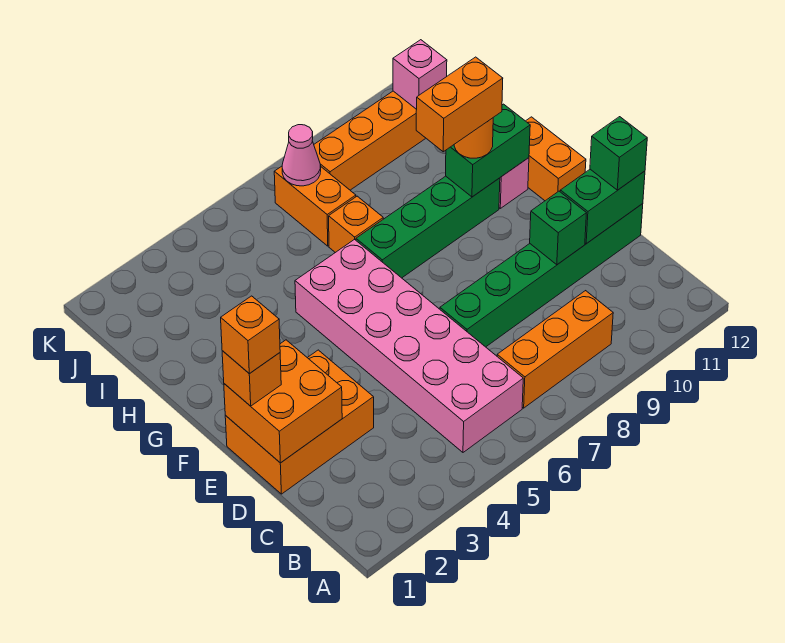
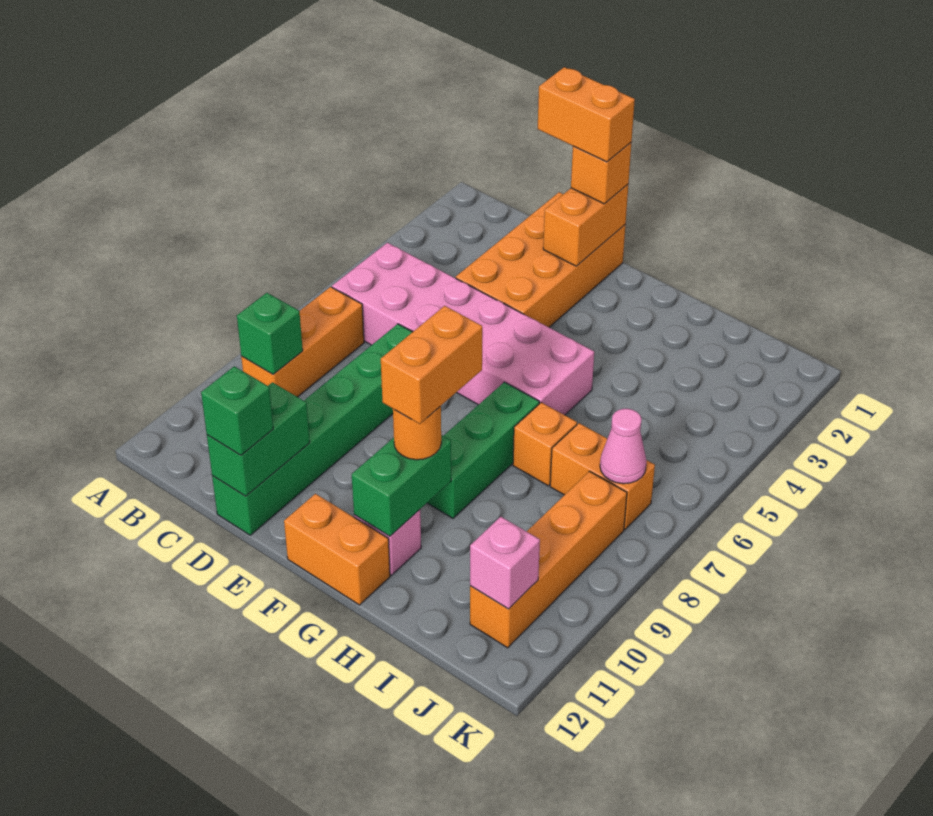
orange 2x3 brick [225,350,374,494] -> orange 2x4 brick [456,192,625,327]
orange 2x2 brick [224,340,342,463] -> orange 1x2 brick [543,185,628,266]
green 1x1 brick [530,191,586,265] -> green 1x1 brick moved to [237,293,303,374]
orange 1x1 brick [221,296,280,374] -> orange 1x2 brick [538,67,635,162]
green 1x4 brick [356,176,500,278] -> green 1x3 brick [427,382,539,518]

